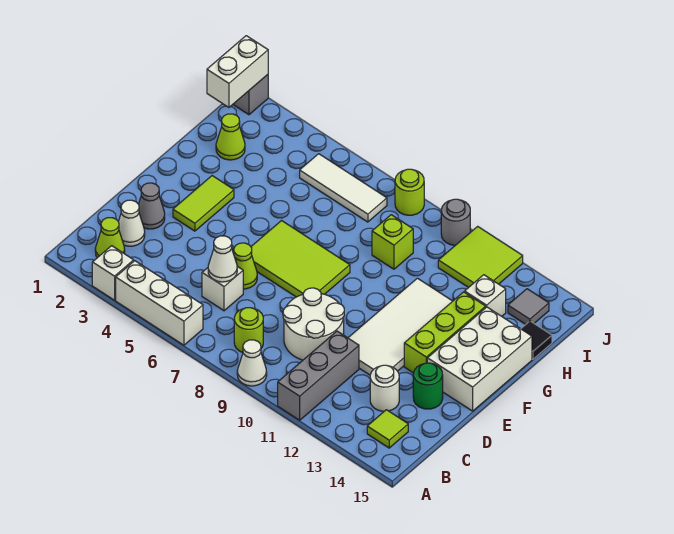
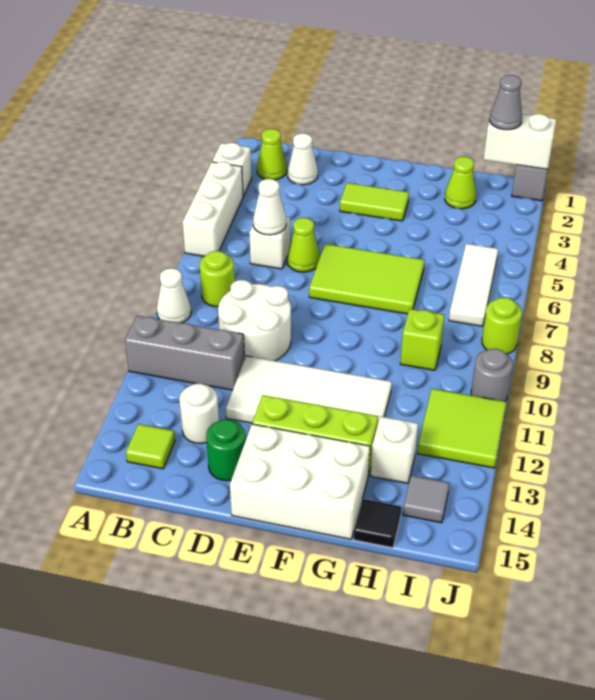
grey 1x1 cone [139,183,165,229] -> grey 1x1 cone moved to [490,75,522,130]
lime 2x3 tile [251,221,350,297] -> lime 2x3 tile turned to [309,244,425,314]

